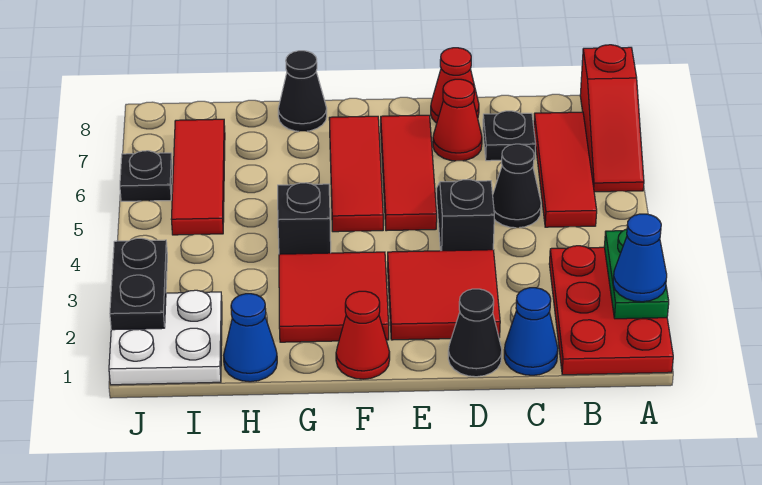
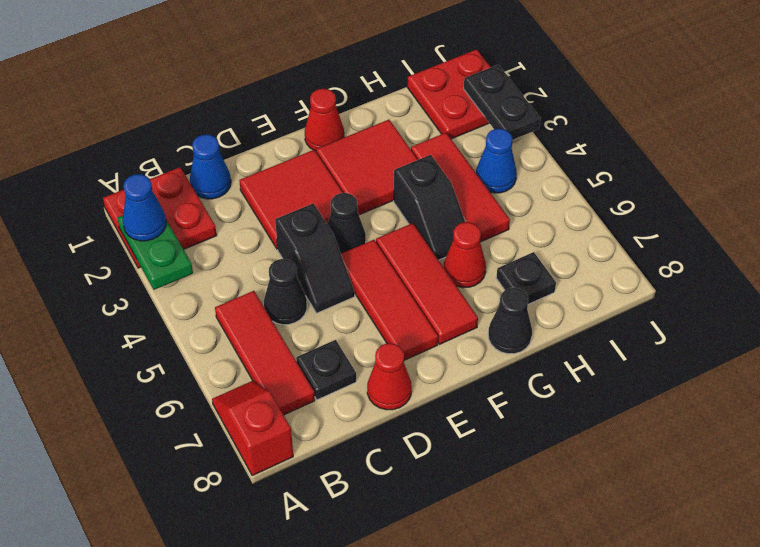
red 2x3 plate [549,246,673,375] -> red 2x2 plate [103,167,217,268]
red 1x3 slope [580,45,644,192] -> red 1x2 slope [212,381,293,476]
black 1x1 cone [448,289,502,377] -> black 1x1 cone moved to [327,193,366,253]
red 1x1 cone [433,79,482,161] -> red 1x1 cone moved to [444,222,486,288]
blue 1x1 cone [224,294,277,382] -> blue 1x1 cone moved to [476,129,517,193]
white 2x2 plate [109,290,222,385] -> red 2x2 plate [407,49,491,139]
red 1x3 tile [172,119,225,235] -> red 1x3 tile moved to [411,133,510,242]
black 1x1 plate [120,151,172,201] -> black 1x1 plate moved to [496,252,556,304]

